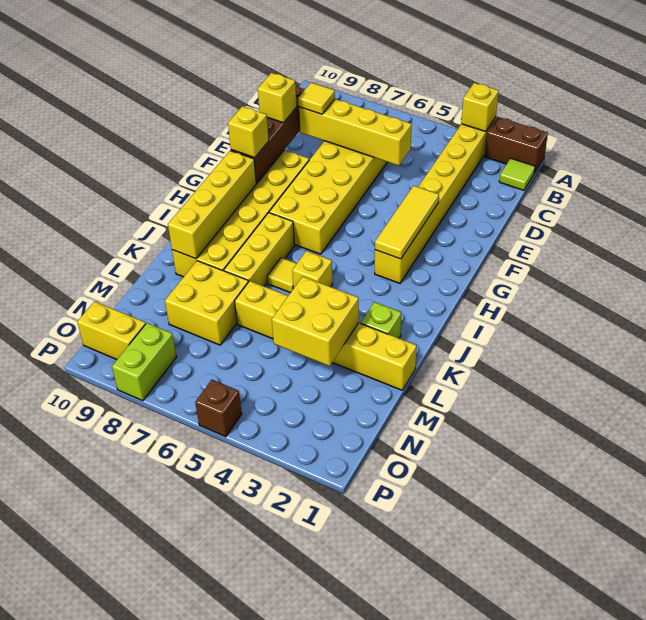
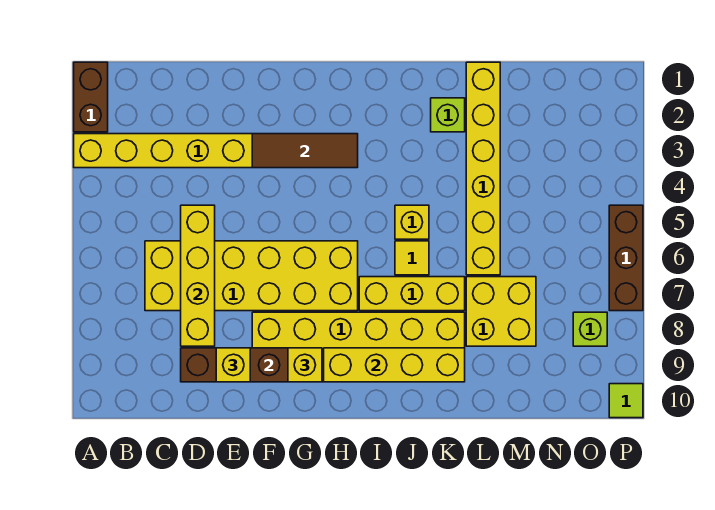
yellow 1x1 brick [461,83,499,131] -> none
lime 1x1 tile [499,158,535,190] -> lime 1x1 tile moved to [609,384,643,418]
yellow 1x1 tile [298,83,335,114] -> none
yellow 1x3 tile [375,186,439,259] -> brown 1x3 tile [252,134,358,168]
yellow 2x2 brick [272,276,359,366] -> none
lime 1x2 brick [112,323,176,401] -> lime 1x1 brick [573,312,607,346]
yellow 1x2 brick [77,302,146,359] -> none
brown 1x1 brick [195,380,242,437] -> brown 1x3 brick [609,205,643,311]

